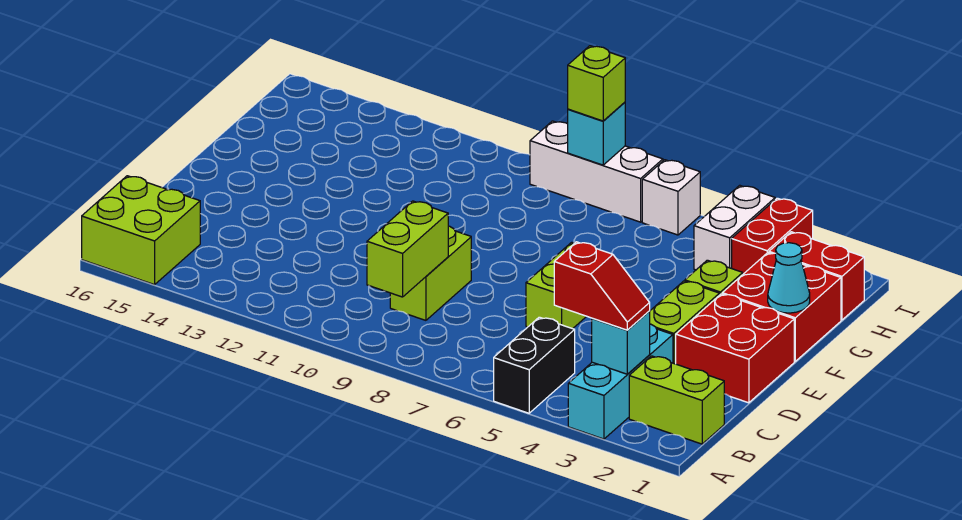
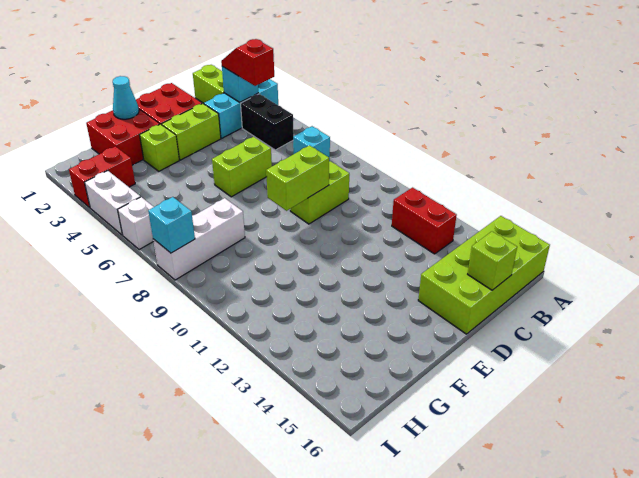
black 1x2 brick [494,317,575,413] -> black 1x2 brick turned to [241,94,294,150]
lime 2x2 brick [82,176,200,285] -> lime 2x4 brick [418,216,550,334]
none -> cyan 1x1 brick [293,126,330,162]
lime 1x2 brick [367,201,448,297] -> lime 1x2 brick moved to [266,145,329,211]
red 1x2 brick [769,232,864,320] -> red 1x2 brick moved to [392,188,457,254]
white 1x2 brick [694,185,775,270] -> white 1x2 brick turned to [85,171,140,235]
white 1x3 brick [530,121,663,222] -> white 1x3 brick turned to [153,198,245,280]
lime 1x1 brick [568,46,625,121] -> lime 1x1 brick moved to [468,232,517,290]

